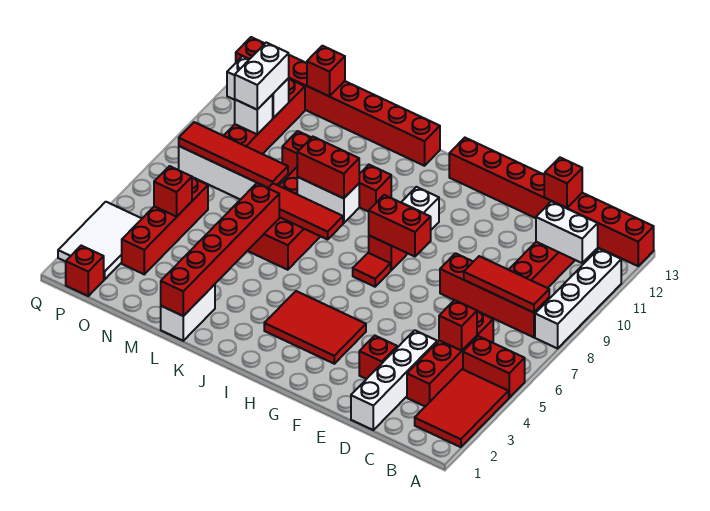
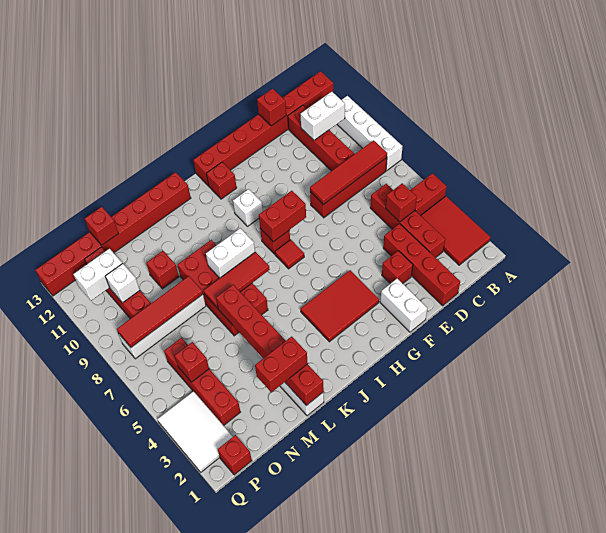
red 1x3 tile [464,256,549,313] -> red 1x4 tile [310,140,387,205]
white 1x4 brick [351,330,437,430] -> red 1x4 brick [383,224,460,306]
red 1x2 brick [297,137,359,198] -> red 1x2 brick moved to [255,336,308,392]
red 1x1 brick [359,165,391,212] -> red 1x1 brick moved to [206,162,237,199]
white 1x2 brick [235,43,289,110] -> white 1x2 brick moved to [380,279,427,332]

